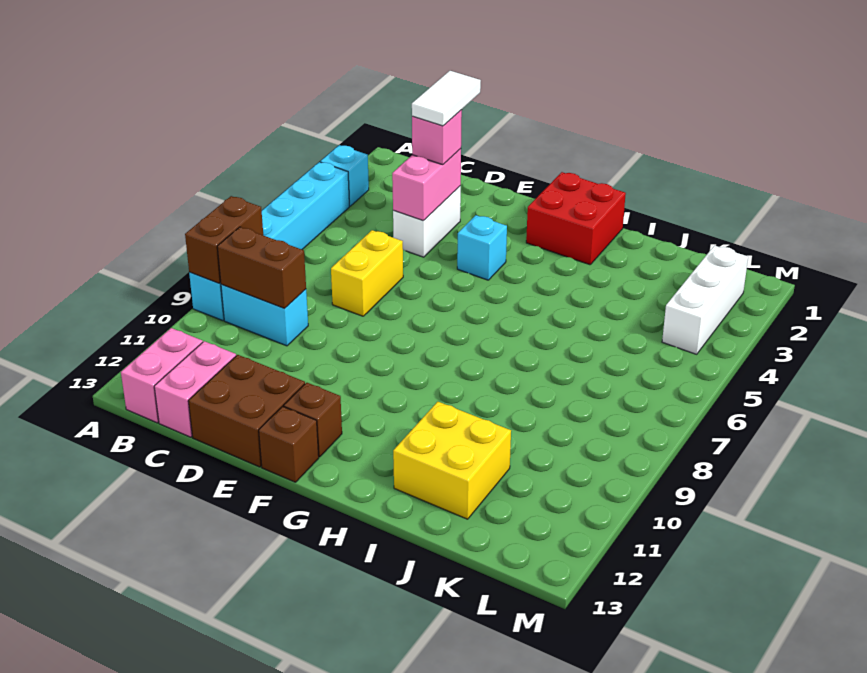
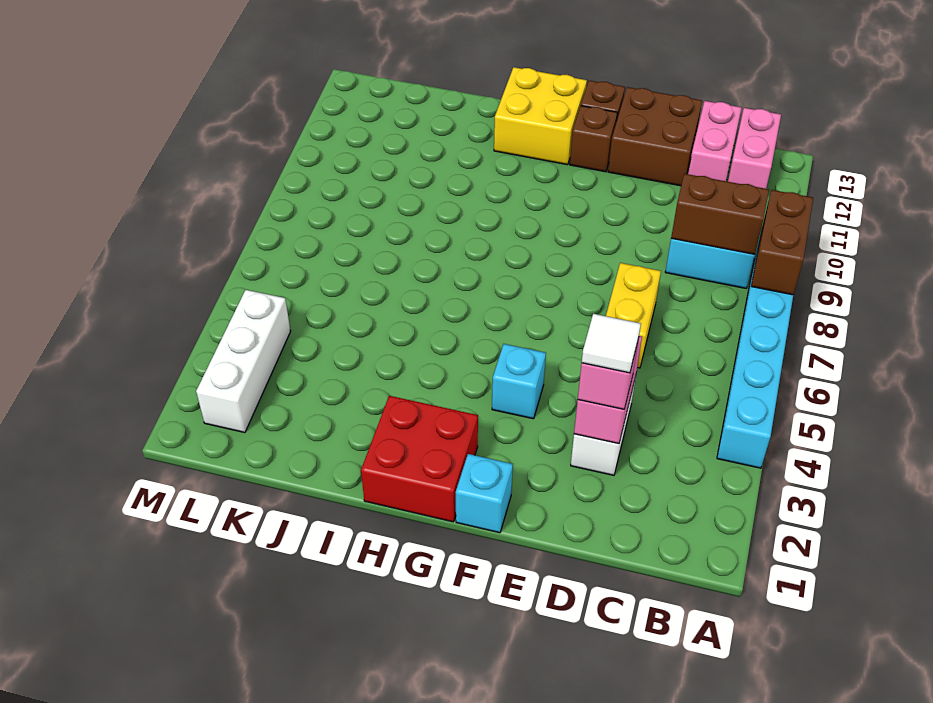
cyan 1x1 brick [320,145,369,206] -> cyan 1x1 brick moved to [456,454,513,533]
white 1x2 tile [412,71,481,126] -> white 1x1 tile [582,314,641,373]
yellow 2x2 brick [393,402,511,519] -> yellow 2x2 brick moved to [494,67,587,165]

